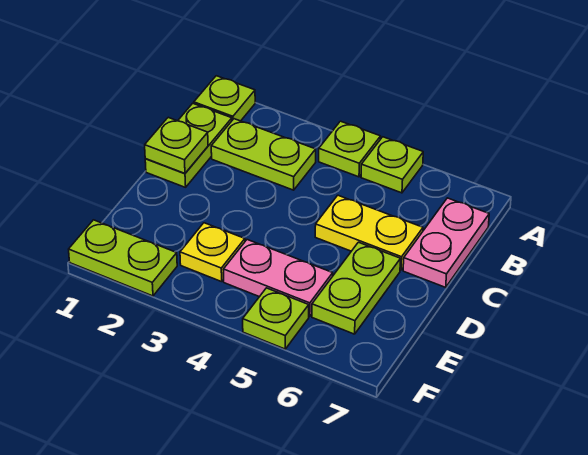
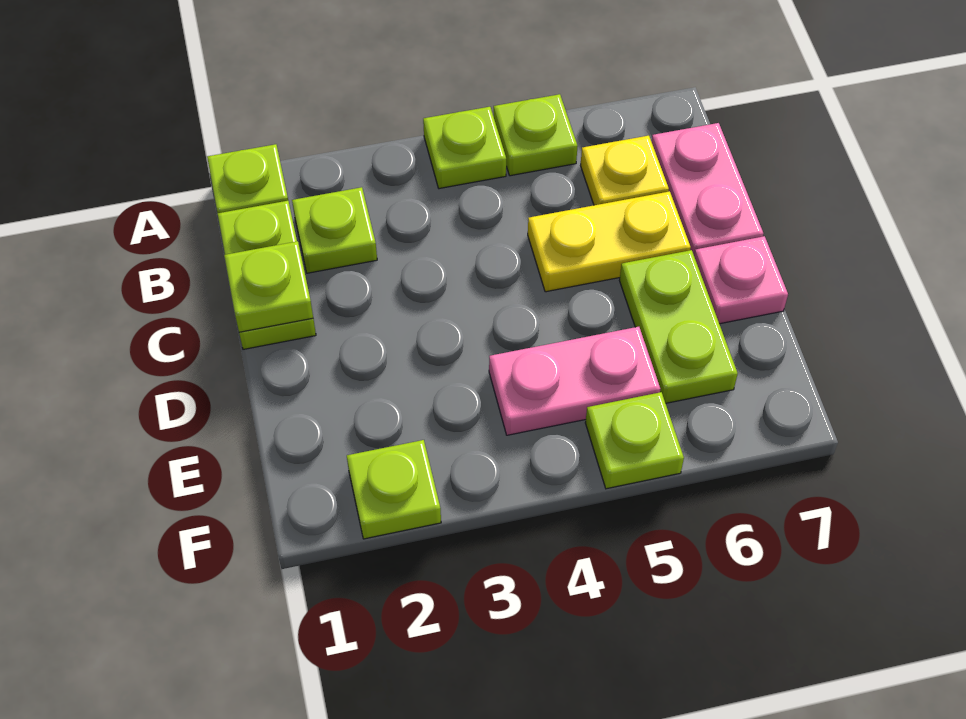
lime 1x2 plate [211,119,316,190] -> lime 1x1 plate [292,187,377,273]
none -> pink 1x1 plate [694,236,788,324]
yellow 1x1 plate [180,223,245,282] -> yellow 1x1 plate moved to [581,136,669,205]
lime 1x2 plate [69,220,177,296] -> lime 1x1 plate [347,440,441,539]

